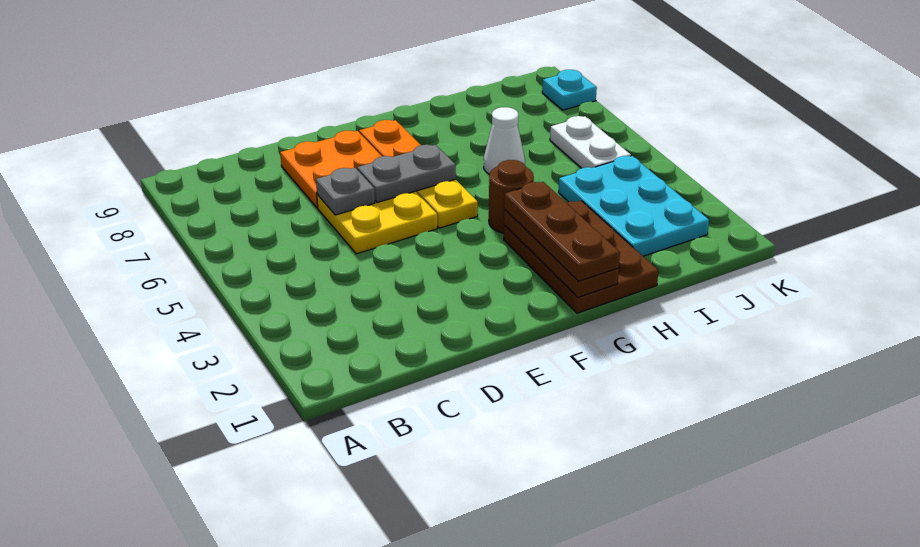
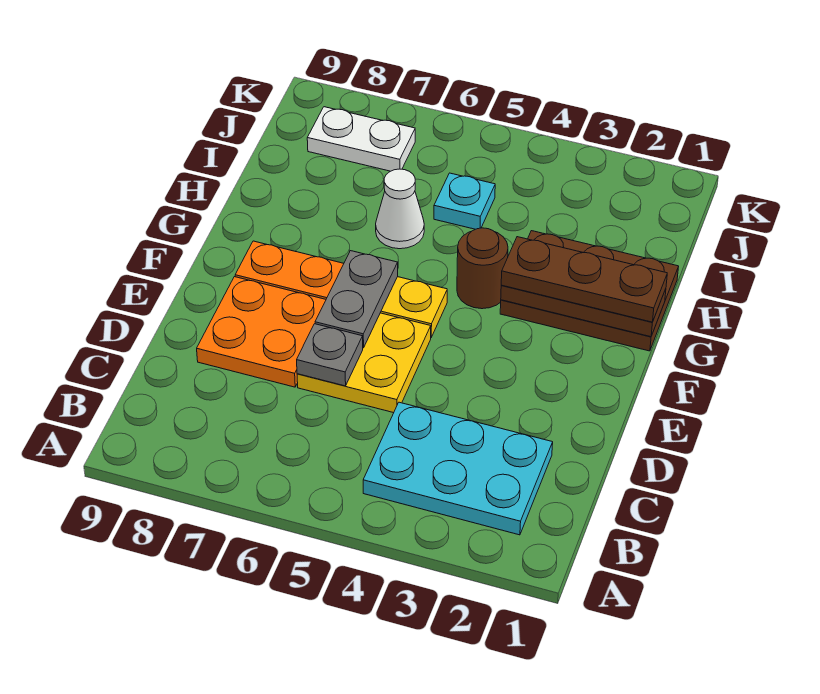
cyan 2x3 plate [558,156,709,256] -> cyan 2x3 plate moved to [363,402,553,535]
white 1x2 plate [550,116,631,168] -> white 1x2 plate moved to [307,107,415,171]
cyan 1x1 plate [542,70,597,110] -> cyan 1x1 plate moved to [434,173,495,229]

